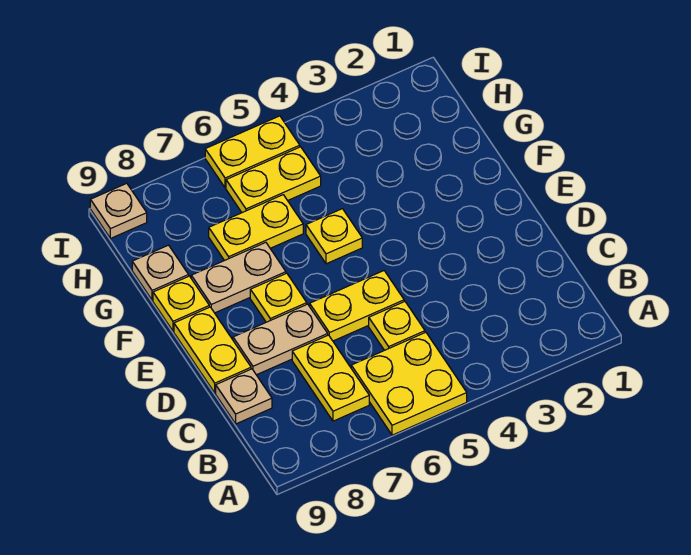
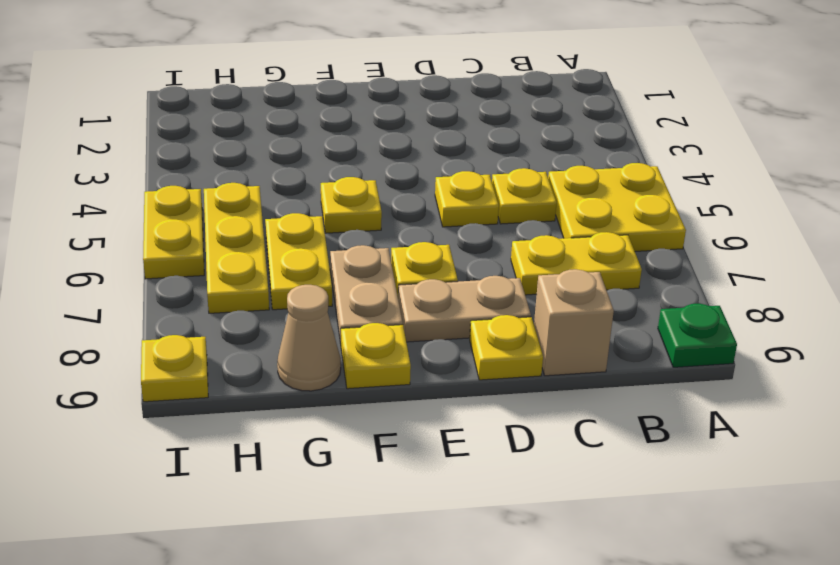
none -> green 1x1 plate [658,304,737,367]
tan 1x1 plate [216,369,272,424] -> tan 1x1 brick [534,269,614,376]
yellow 1x2 plate [310,271,404,341] -> yellow 1x1 plate [435,171,499,227]
tan 1x2 plate [233,304,328,375] -> tan 1x2 plate turned to [398,276,531,342]
yellow 1x2 plate [174,307,251,393] -> yellow 1x1 plate [470,315,543,380]
tan 1x1 plate [132,245,189,300] -> tan 1x1 cone [277,285,341,391]
yellow 1x2 plate [226,147,321,213] -> yellow 1x3 plate [204,183,269,313]
tan 1x1 plate [90,183,147,238] -> yellow 1x1 plate [141,335,208,402]

